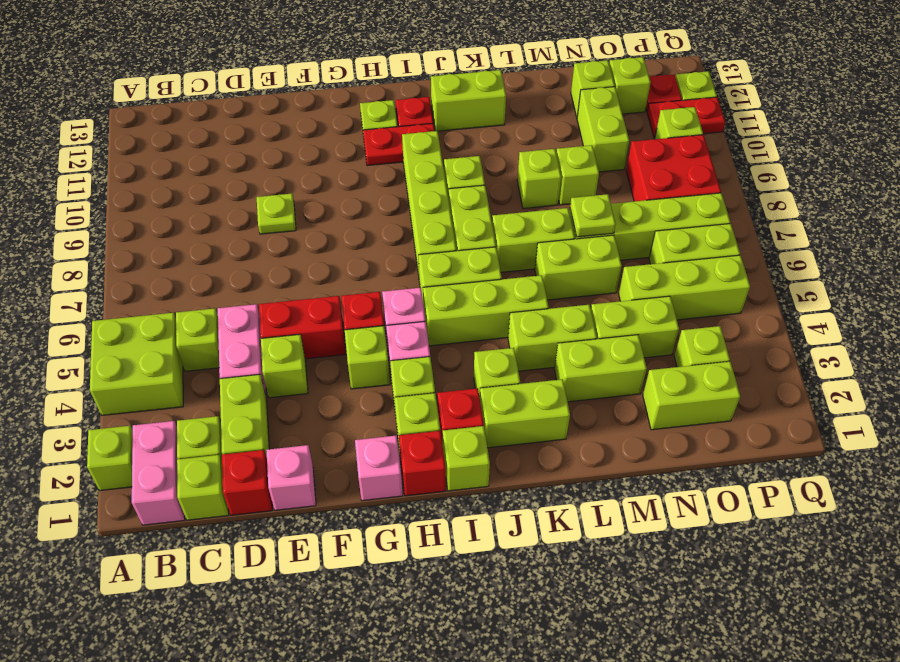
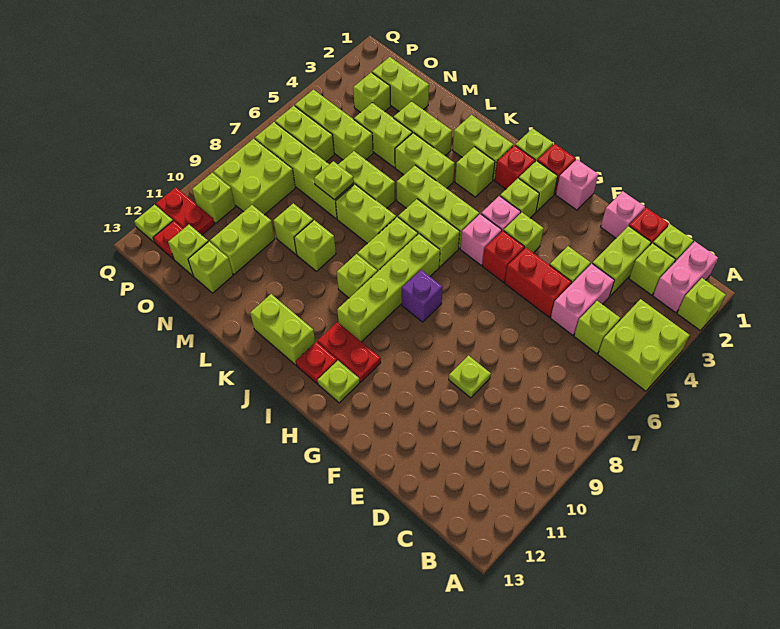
none -> purple 1x1 brick [402,270,443,322]
red 2x2 brick [626,135,721,201] -> lime 2x2 brick [214,139,295,215]

